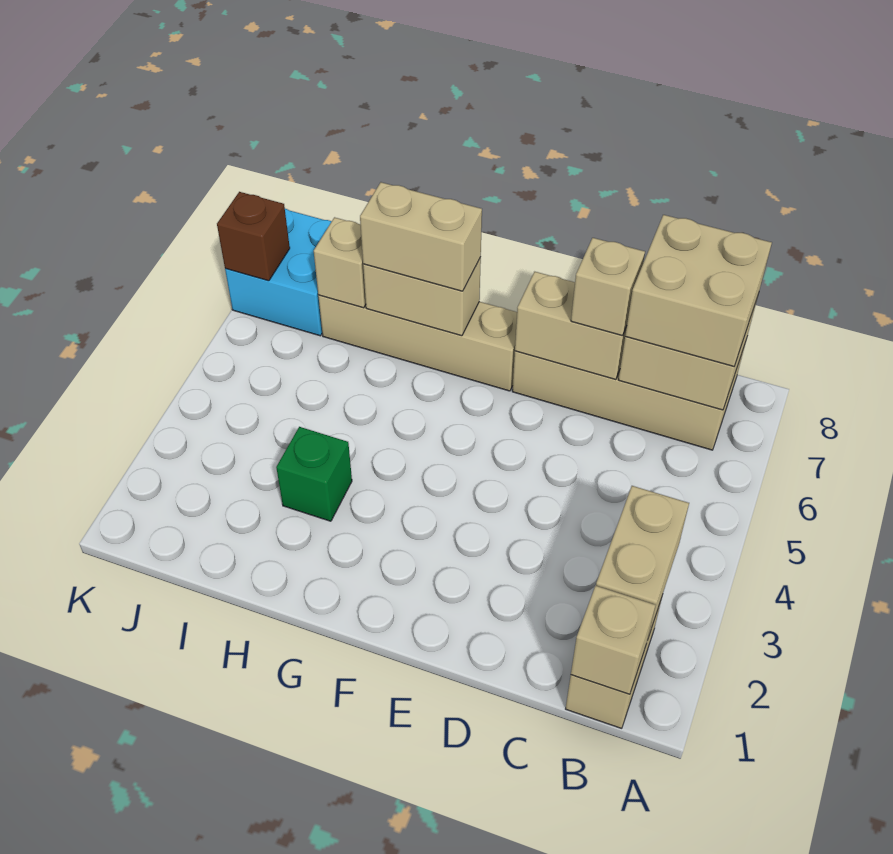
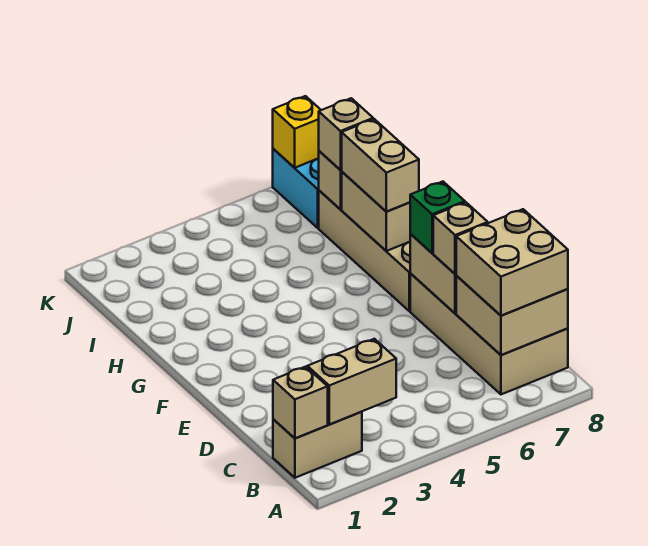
green 1x1 brick [276,427,352,521] -> green 1x1 brick moved to [410,182,465,253]
none -> tan 1x1 brick [319,98,373,170]
brown 1x1 brick [217,192,290,281] -> yellow 1x1 brick [273,96,321,168]

